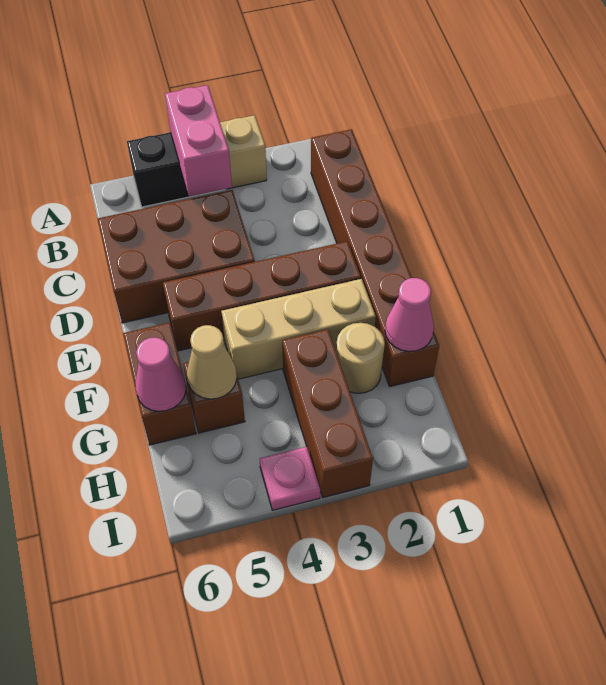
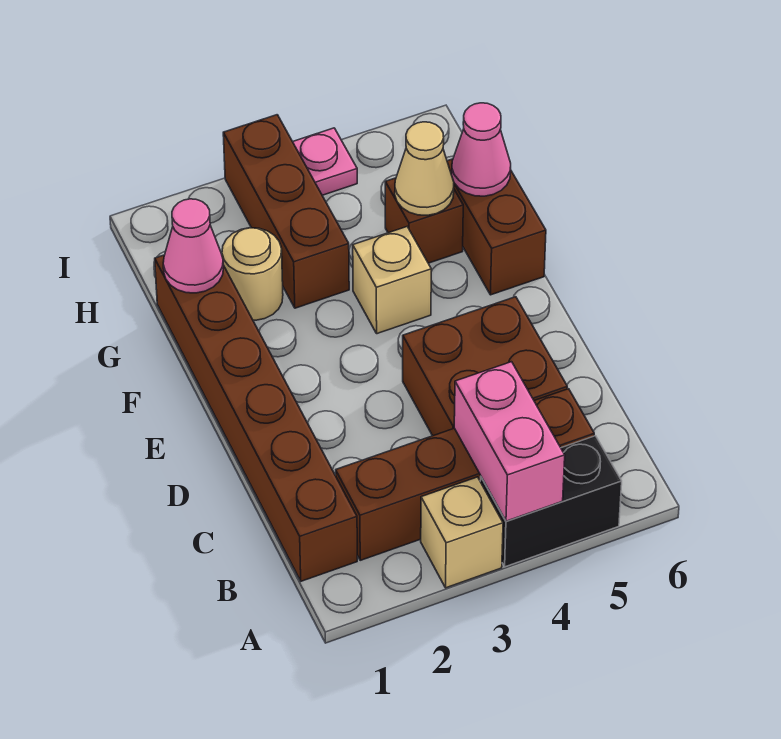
brown 2x3 brick [98,190,255,323] -> brown 2x2 brick [403,297,567,436]
brown 1x4 brick [163,241,361,351] -> brown 1x4 brick moved to [336,389,594,560]
tan 1x3 brick [221,279,376,379] -> tan 1x1 brick [353,227,431,334]

